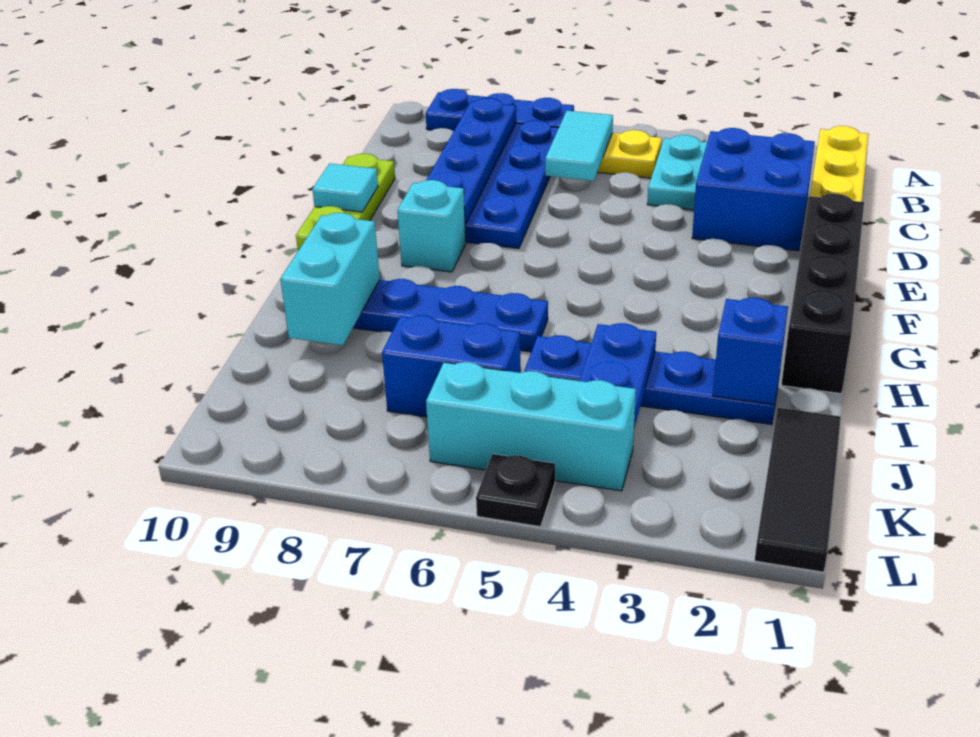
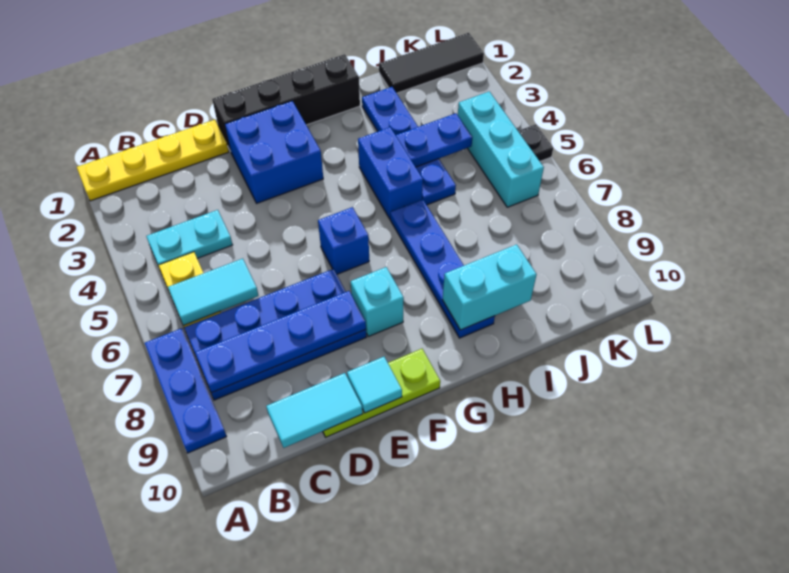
blue 2x2 brick [692,128,815,251] -> blue 2x2 brick moved to [225,101,323,203]
none -> cyan 1x2 tile [266,373,363,448]
blue 1x1 brick [713,298,788,405] -> blue 1x1 brick moved to [318,207,369,274]
blue 1x2 brick [382,315,521,417] -> blue 1x2 brick moved to [358,127,423,219]

